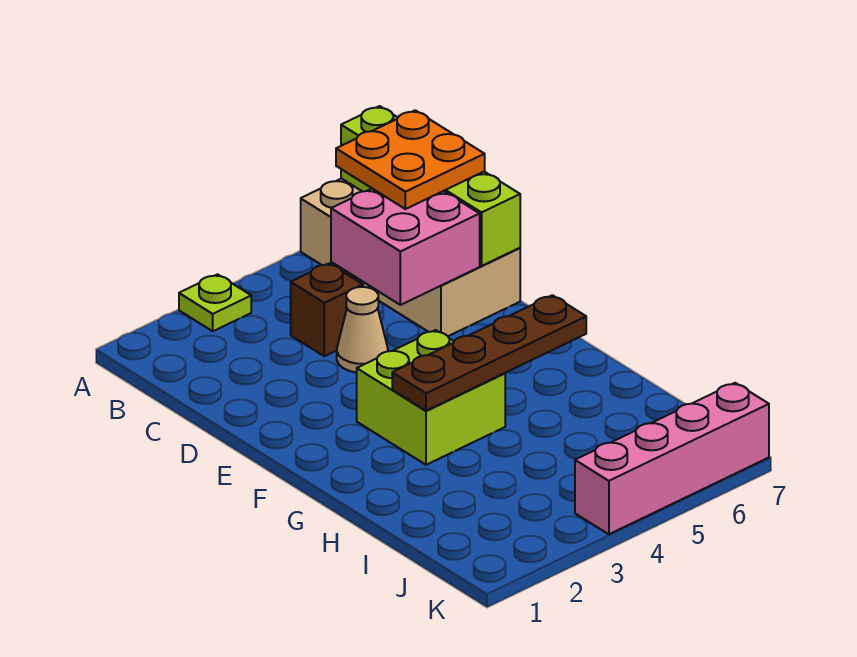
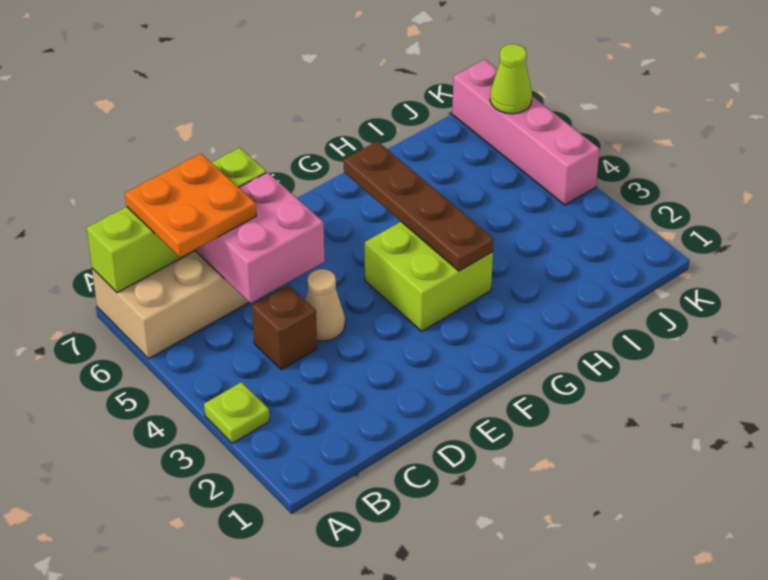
none -> lime 1x1 cone [490,44,532,114]

